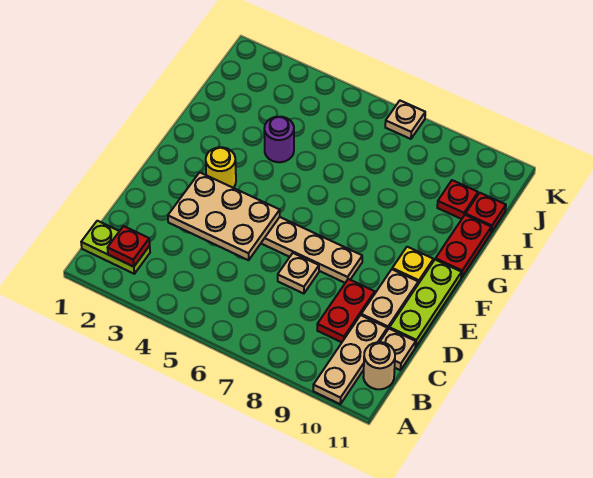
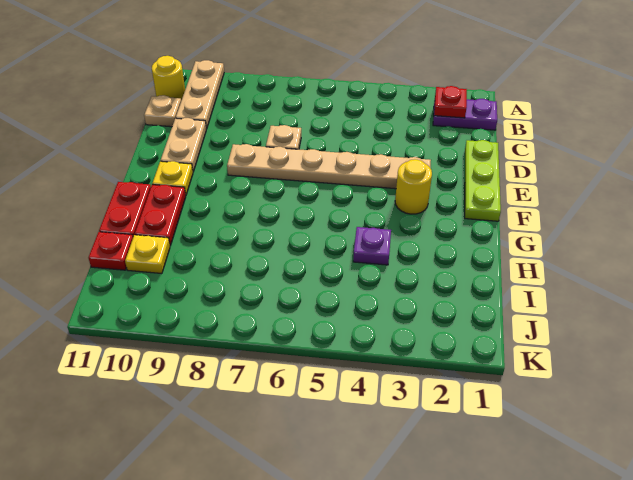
lime 1x2 plate [81,221,150,274] -> purple 1x2 plate [433,99,497,130]
tan 1x1 round brick [363,342,395,389] -> yellow 1x1 round brick [152,56,185,100]
red 1x2 plate [317,279,375,342] -> red 1x2 plate moved to [135,185,186,246]
tan 2x3 plate [168,172,280,260] -> none
lime 1x3 plate [389,260,462,347] -> lime 1x3 plate moved to [465,140,501,221]
purple 1x1 round brick [264,117,294,162] -> purple 1x1 plate [353,227,391,265]
red 1x1 plate [437,180,478,219] -> yellow 1x1 plate [125,235,170,274]
tan 1x1 plate [385,101,425,139] -> none

